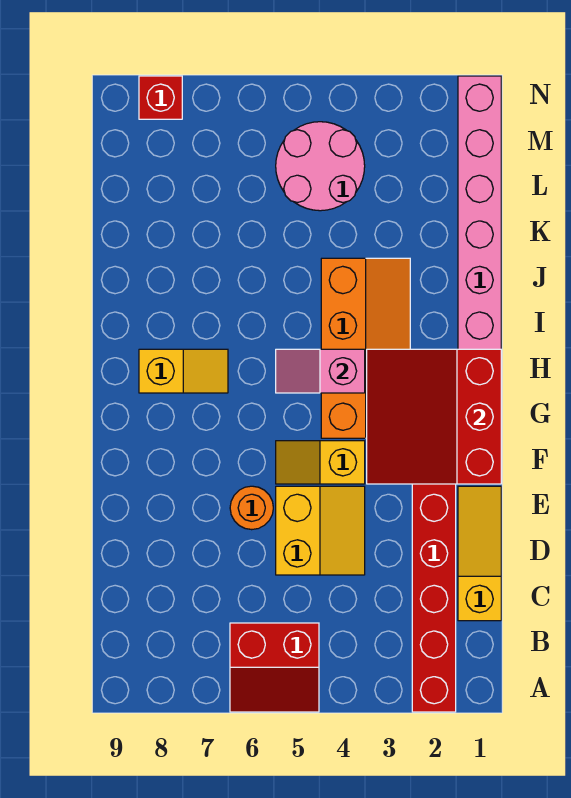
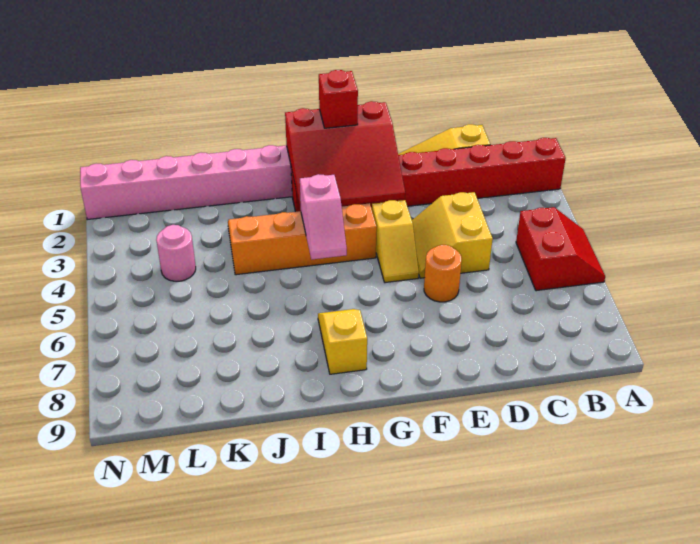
yellow 2x2 slope [276,486,365,575] -> yellow 2x2 slope turned to [412,192,493,278]
pink 2x2 round brick [276,122,365,211] -> pink 1x1 round brick [156,225,196,281]
red 1x1 brick [139,76,182,119] -> red 1x1 brick moved to [319,70,358,128]

